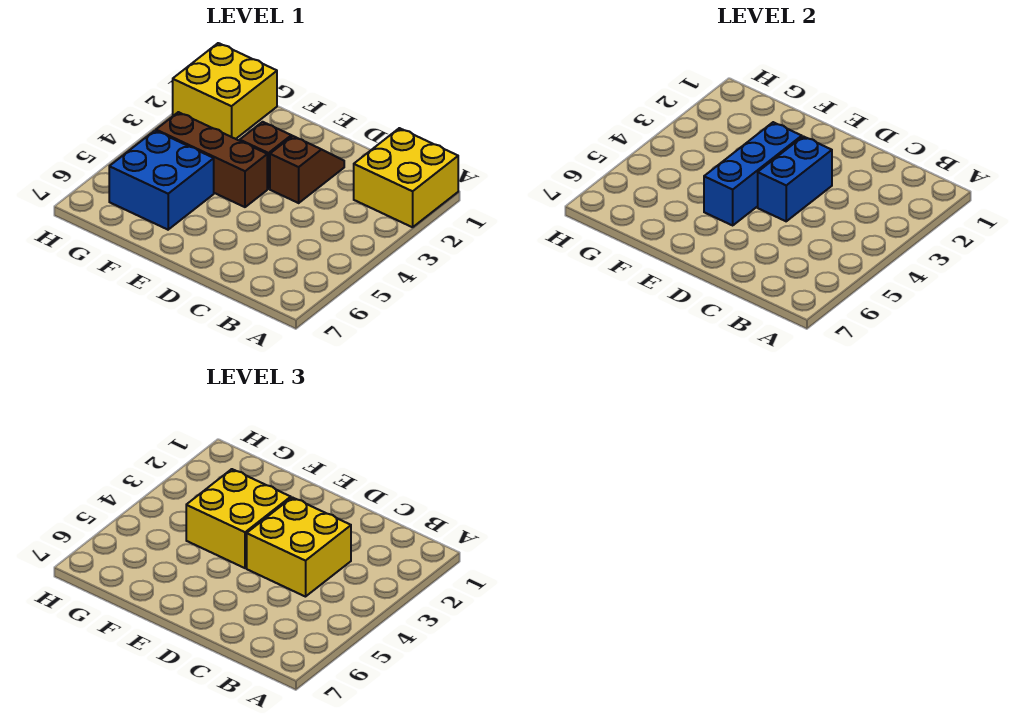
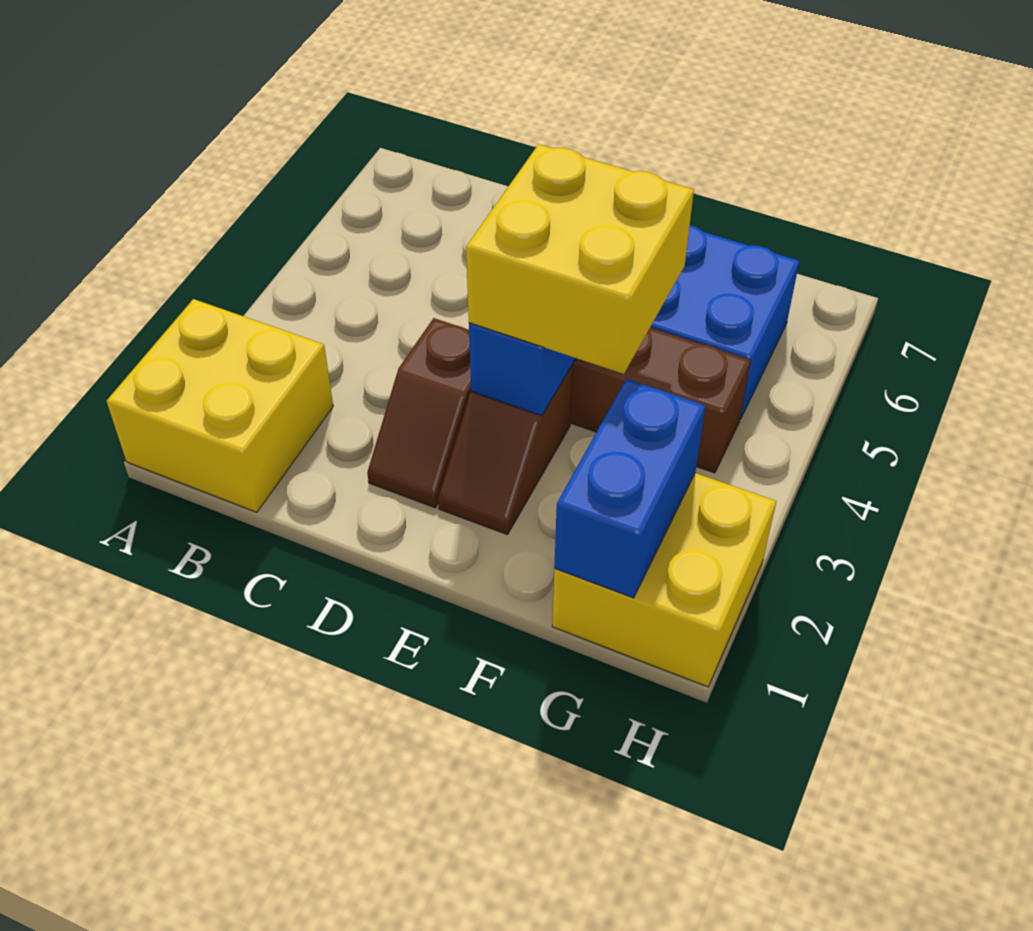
yellow 2x2 brick [247,497,351,597] -> none
blue 1x2 brick [758,136,832,221] -> blue 1x2 brick moved to [554,379,706,598]

